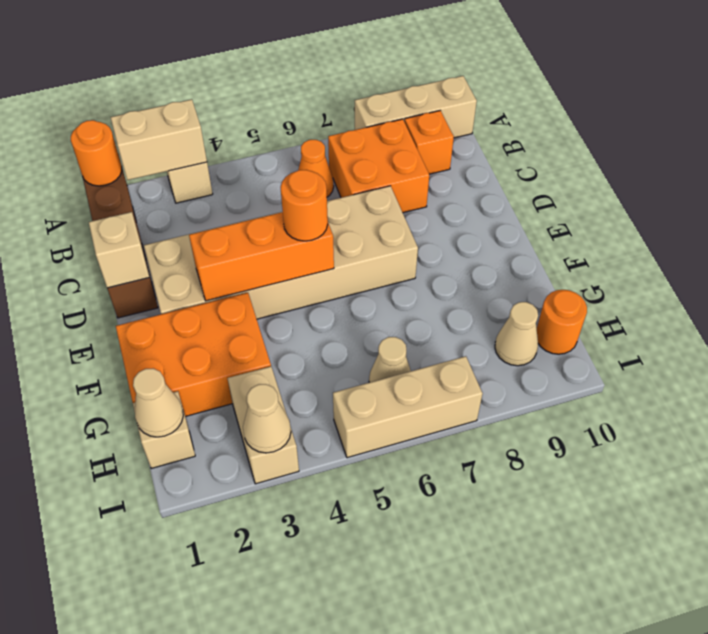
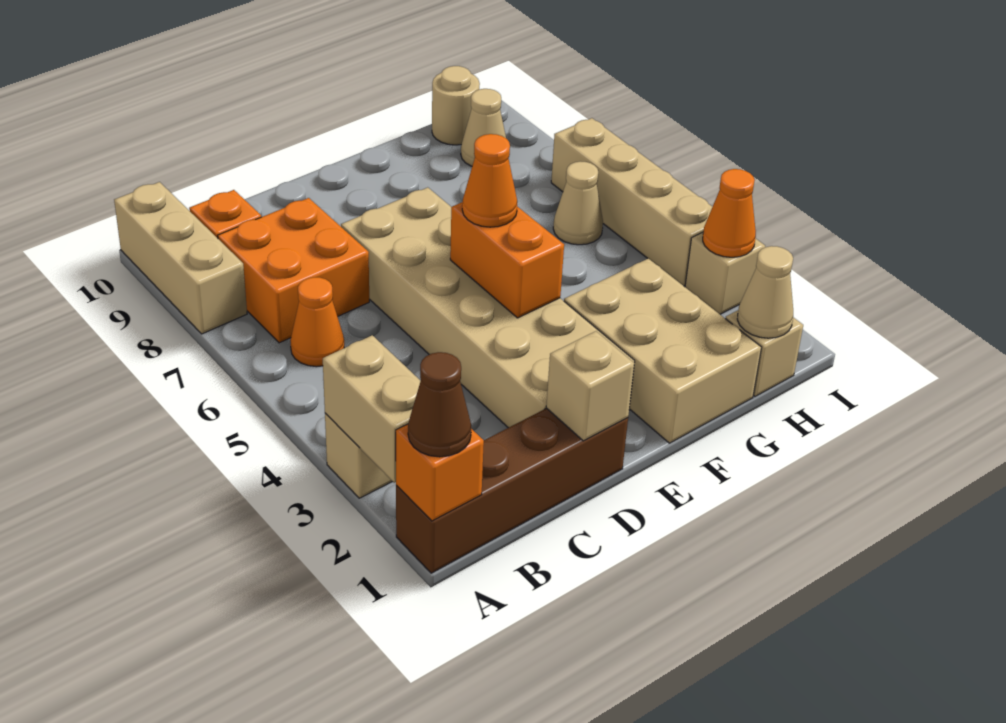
orange 1x1 round brick [71,120,122,186] -> orange 1x1 brick [396,424,484,521]
none -> brown 1x1 cone [408,352,471,457]
orange 1x3 brick [189,212,334,301] -> orange 1x2 brick [450,202,564,318]
orange 1x1 round brick [280,170,328,241] -> orange 1x1 cone [462,134,517,227]
orange 2x3 brick [116,293,271,417] -> tan 2x3 brick [564,259,762,443]
tan 1x2 brick [227,366,299,484] -> tan 1x1 brick [685,232,765,314]
orange 1x1 round brick [537,290,587,354] -> tan 1x1 round brick [432,66,480,145]
tan 1x1 cone [243,384,291,453] -> orange 1x1 cone [703,169,756,257]
tan 1x3 brick [333,356,483,458] -> tan 1x4 brick [551,118,712,286]

